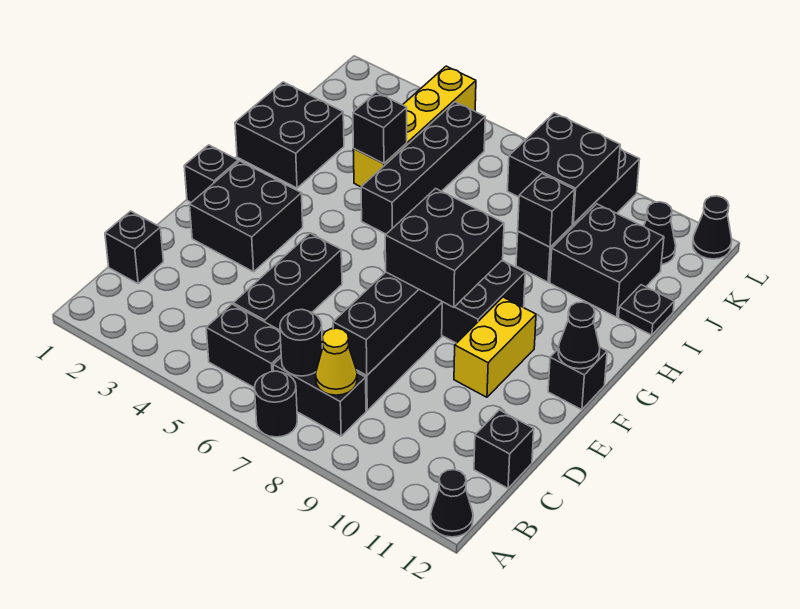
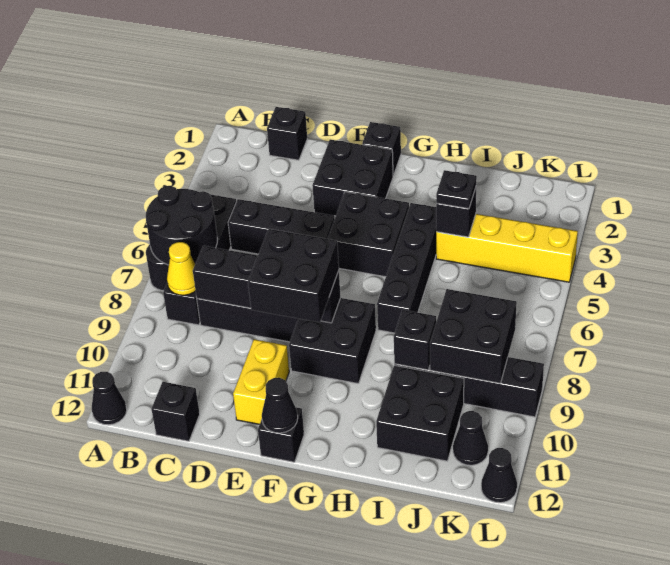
black 1x1 round brick [280,309,322,376] -> black 2x2 round brick [146,186,218,265]
yellow 1x2 brick [454,297,536,397] -> yellow 1x2 brick turned to [233,339,289,425]
black 2x2 brick [235,82,344,188] -> black 2x2 brick moved to [328,192,409,277]
black 1x4 brick [361,102,485,234] -> black 1x4 brick turned to [377,203,436,333]
black 1x1 plate [619,285,674,335] -> black 1x1 plate moved to [436,170,477,209]

